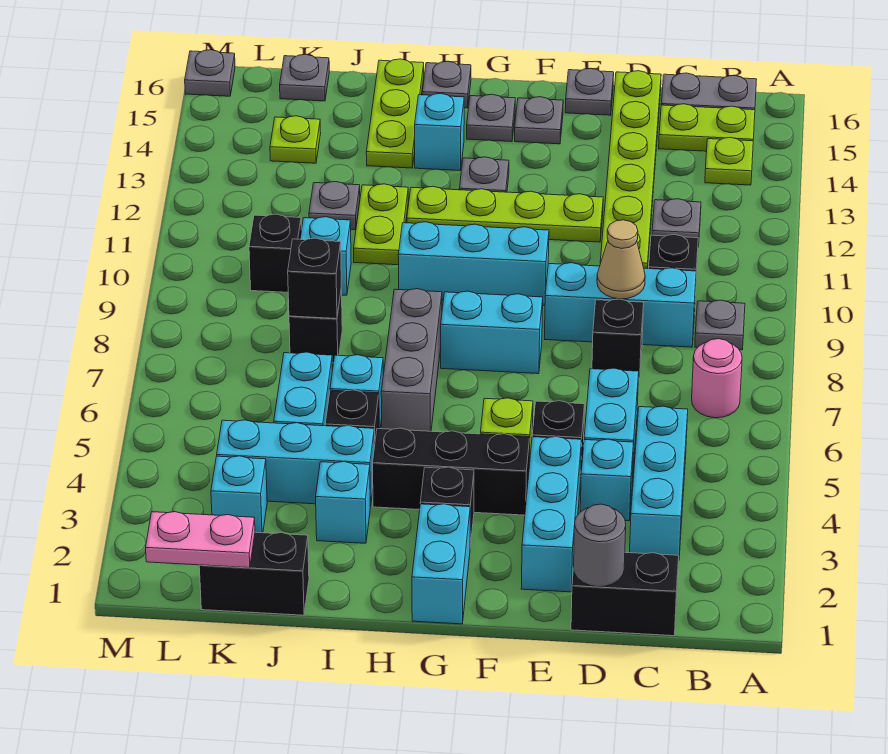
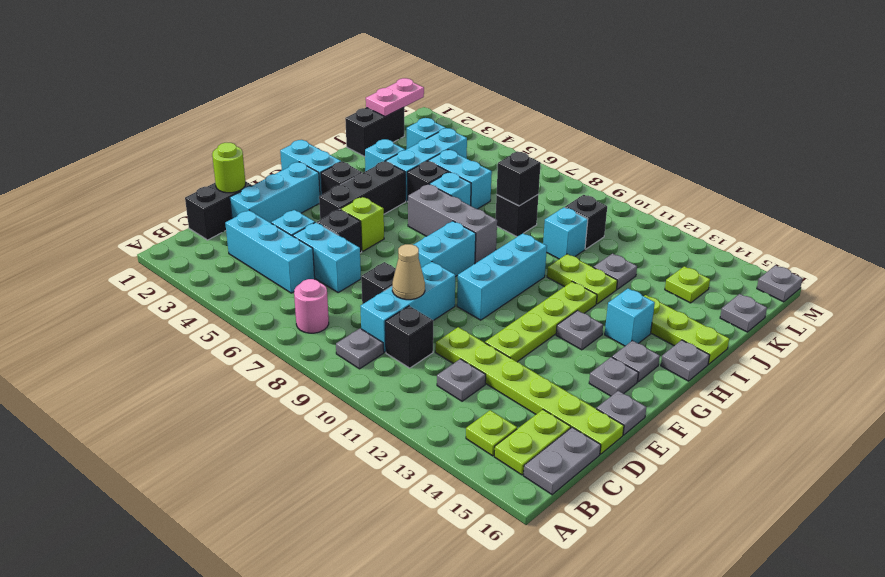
grey 1x1 round brick [574,504,626,587] -> lime 1x1 round brick [212,143,246,193]
cyan 1x3 brick [521,436,582,592] -> cyan 1x3 brick turned to [230,162,320,223]

